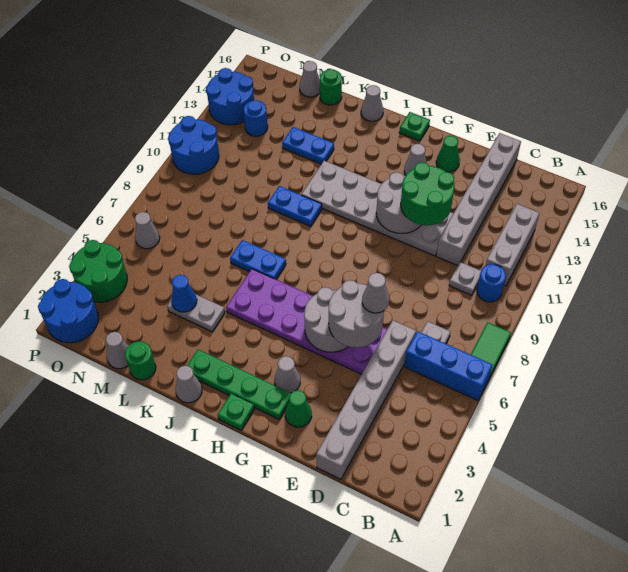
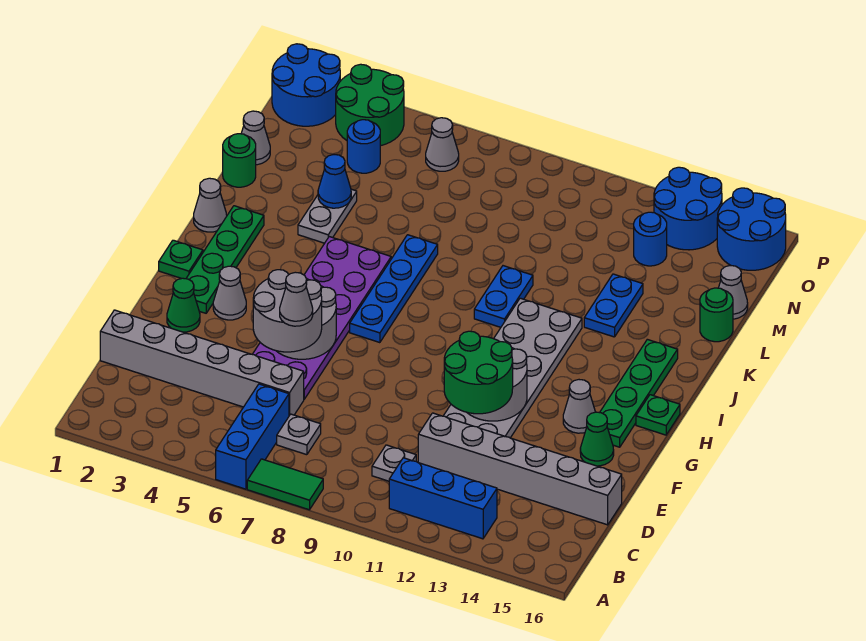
blue 1x1 round brick [477,264,506,302] -> blue 1x1 round brick moved to [347,120,380,173]
grey 1x3 brick [486,204,539,286] -> blue 1x3 brick [389,458,497,539]
none -> green 1x4 plate [600,339,678,447]
blue 1x2 plate [230,240,286,279] -> blue 1x4 plate [350,235,438,343]
grey 1x1 cone [361,85,383,121] -> none
blue 2x2 round brick [168,116,219,174] -> blue 2x2 round brick moved to [717,188,786,270]

